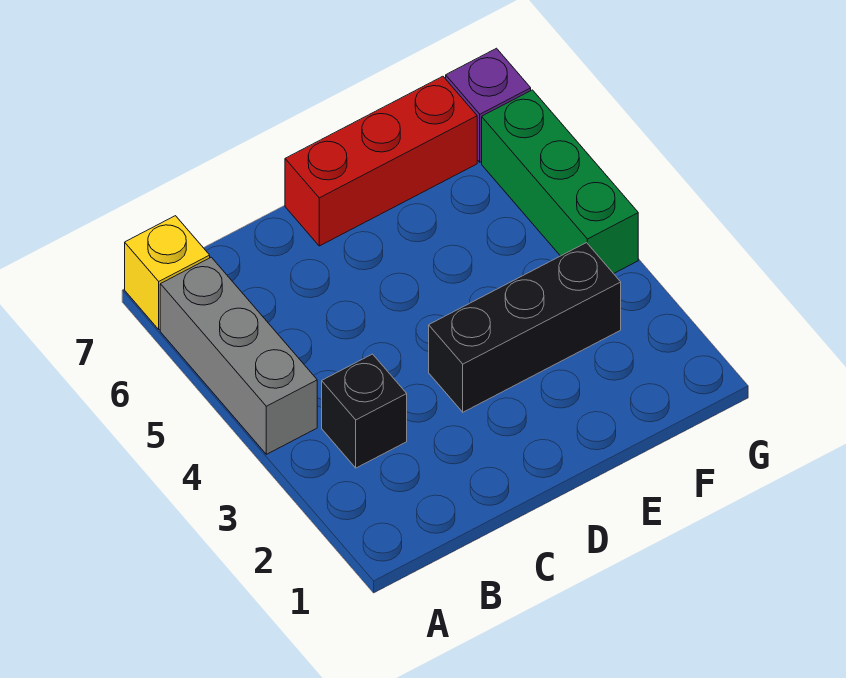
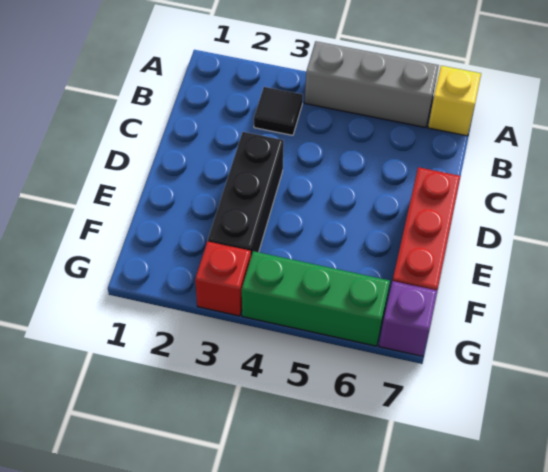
black 1x1 brick [322,354,407,468] -> black 1x1 tile [254,87,303,135]
none -> red 1x1 brick [195,241,251,316]

